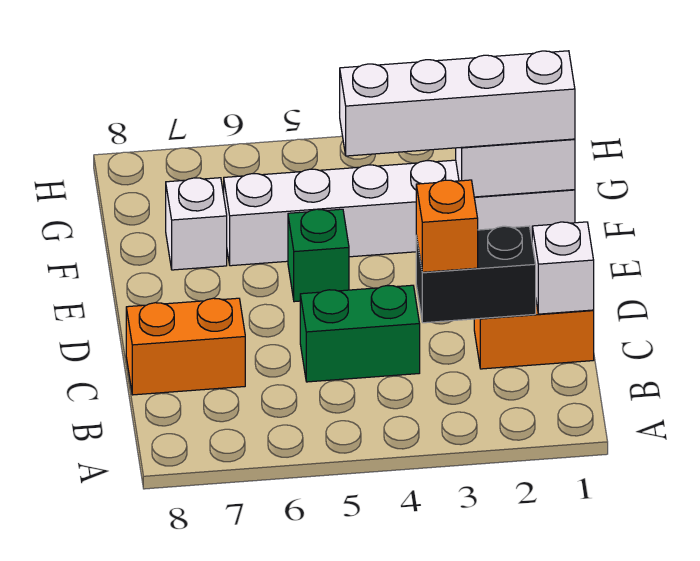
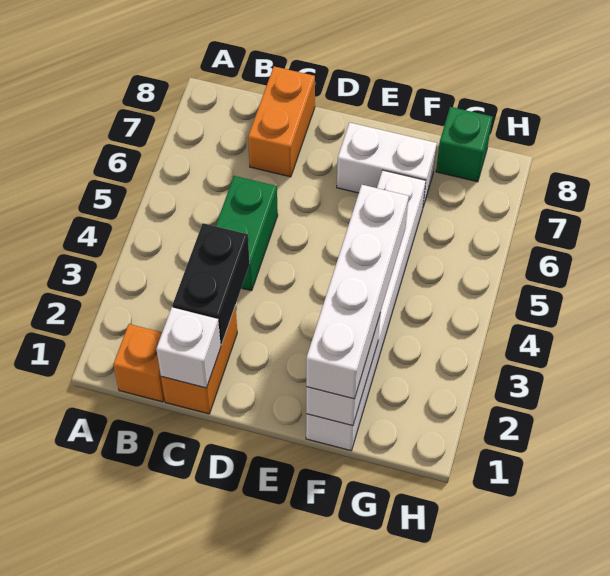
orange 1x1 brick [416,180,478,272] -> orange 1x1 brick moved to [113,324,164,402]
green 1x1 brick [288,209,349,302] -> green 1x1 brick moved to [436,107,492,182]
white 1x1 brick [166,178,227,270] -> white 1x2 brick [337,123,437,206]

